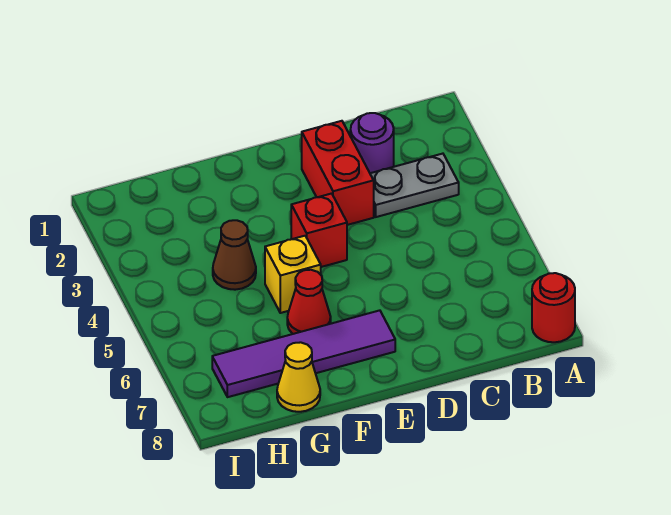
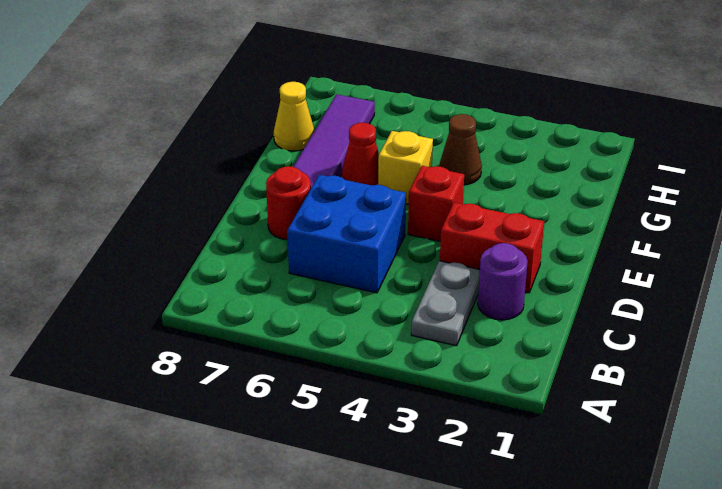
red 1x1 round brick [532,273,575,342] -> red 1x1 round brick moved to [266,166,311,240]
none -> blue 2x2 brick [287,175,406,293]

